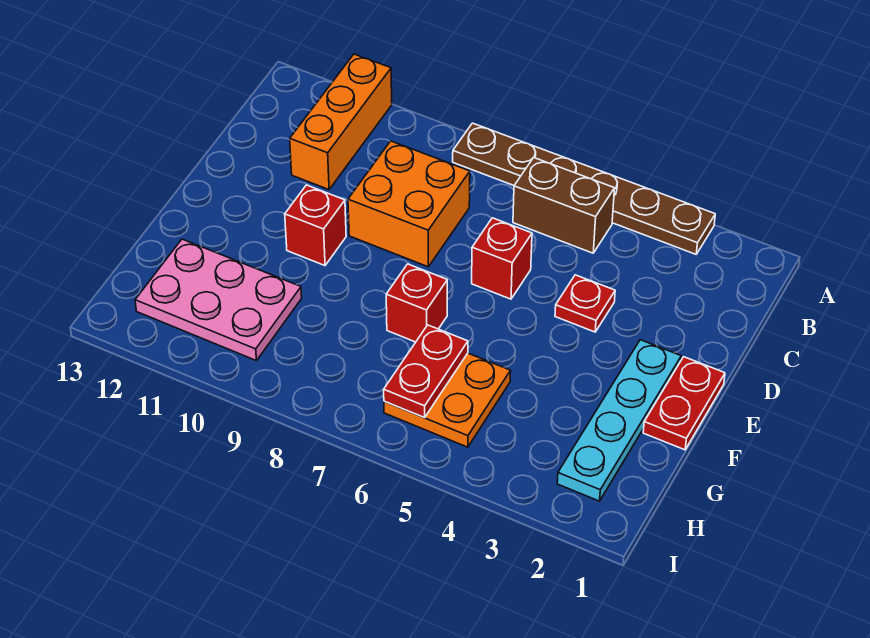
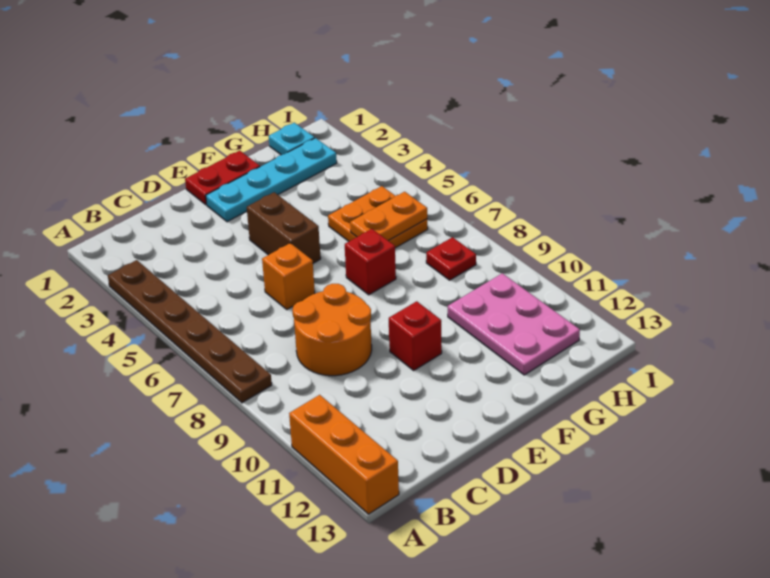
orange 1x3 brick [290,54,392,190] -> orange 1x3 brick turned to [289,395,399,514]
brown 1x2 brick [513,158,615,253] -> brown 1x2 brick moved to [247,192,321,263]
orange 2x2 brick [348,141,470,267] -> orange 2x2 round brick [293,284,372,376]
red 1x1 plate [555,275,615,332] -> red 1x1 plate moved to [426,237,476,280]
red 1x1 brick [472,218,532,299] -> orange 1x1 brick [262,243,315,309]
red 1x2 plate [384,325,468,417] -> orange 1x2 plate [350,192,427,241]
none -> cyan 1x1 plate [269,123,314,155]

